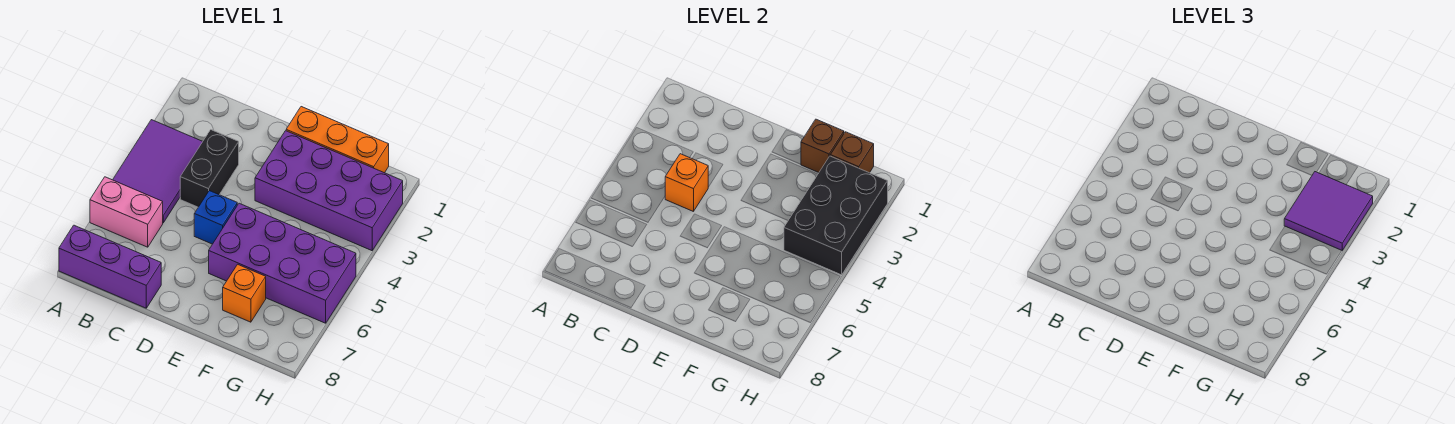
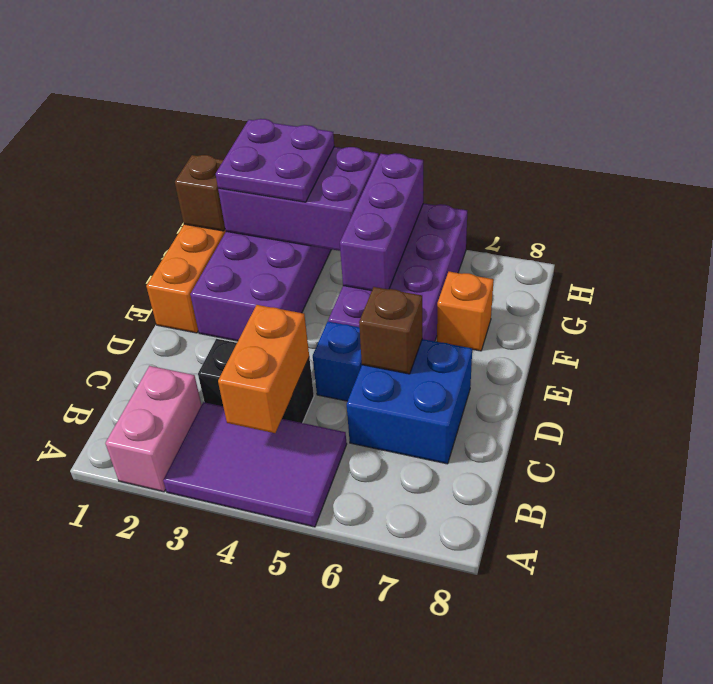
pink 1x2 brick [90,177,163,247] -> pink 1x2 brick moved to [105,366,202,492]
purple 1x3 brick [59,225,161,308] -> purple 1x3 brick moved to [340,153,423,291]
orange 1x1 brick [665,154,708,212] -> orange 1x2 brick [218,305,309,433]
none -> blue 2x2 brick [347,339,472,464]
brown 1x1 brick [801,119,844,173] -> brown 1x1 brick moved to [359,287,422,374]
black 2x3 brick [784,156,888,275] -> purple 2x3 brick [218,147,379,251]
purple 2x2 tile [1284,172,1373,250] -> purple 2x2 plate [216,119,334,202]

